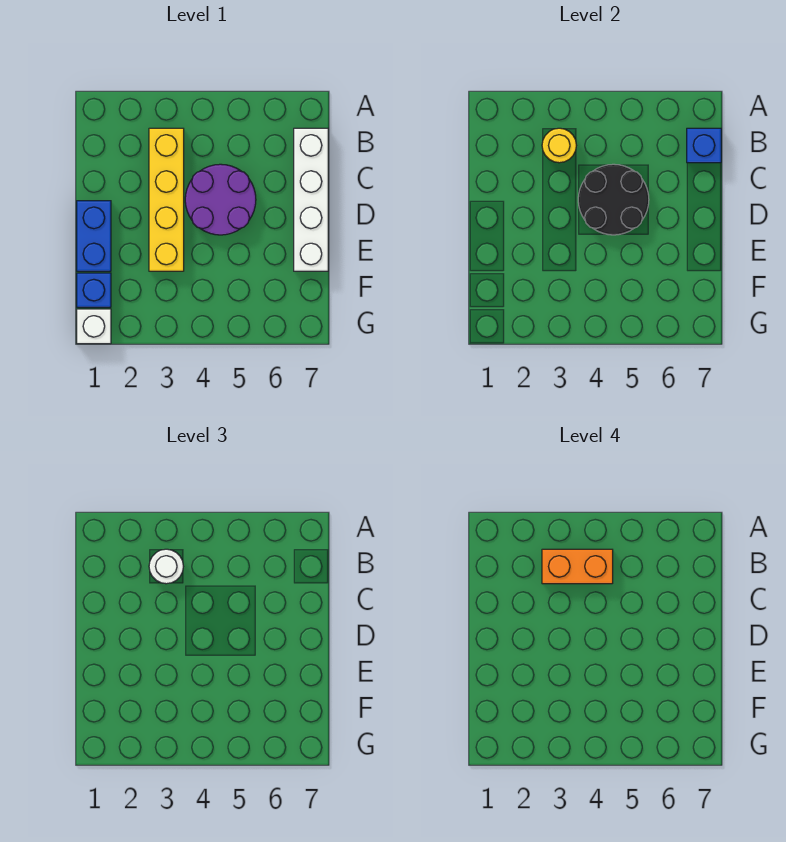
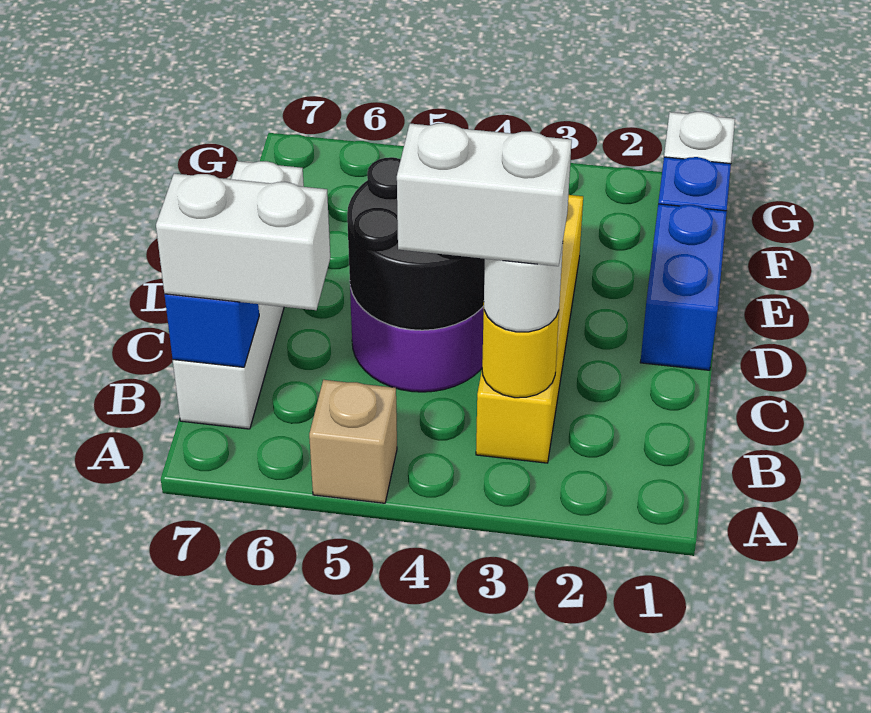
none -> tan 1x1 brick [309,380,397,503]
orange 1x2 brick [542,549,613,584] -> white 1x2 brick [397,123,572,266]
none -> white 1x2 brick [156,174,330,310]

